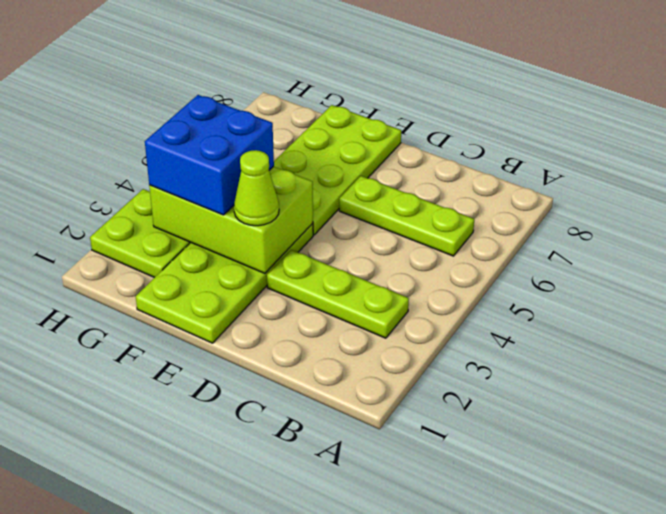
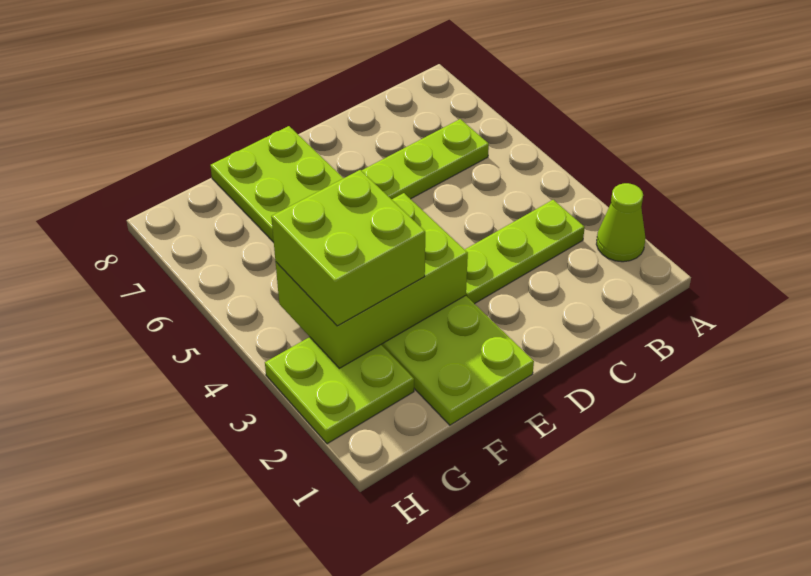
lime 1x1 cone [234,150,279,226] -> lime 1x1 cone moved to [596,183,645,262]
blue 2x2 brick [145,95,274,215] -> lime 2x2 brick [271,170,425,326]

